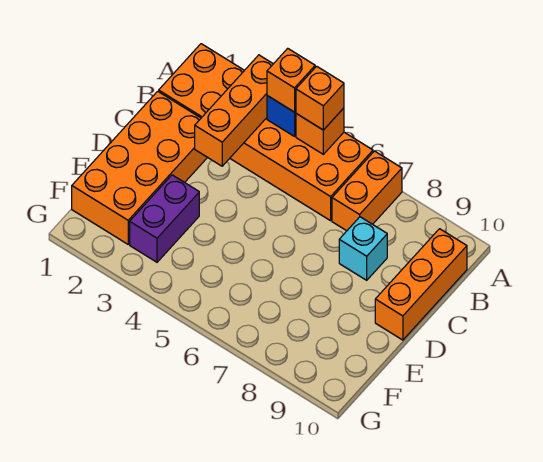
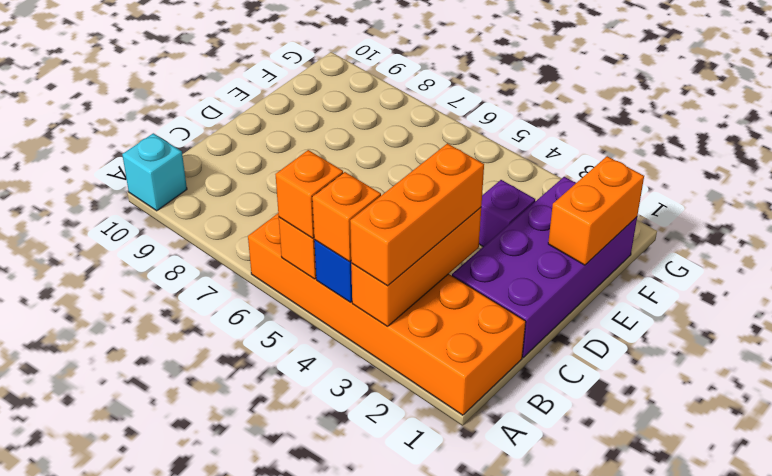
orange 1x2 brick [332,151,402,231] -> orange 1x2 brick moved to [548,156,644,265]
orange 1x3 brick [375,229,467,340] -> orange 1x3 brick moved to [350,143,484,286]
orange 2x4 brick [72,91,207,244] -> purple 2x4 brick [452,177,637,357]
cyan 1x1 brick [339,217,387,280] -> cyan 1x1 brick moved to [122,133,187,211]
purple 1x2 brick [130,175,199,262] -> purple 1x1 brick [479,180,535,247]

